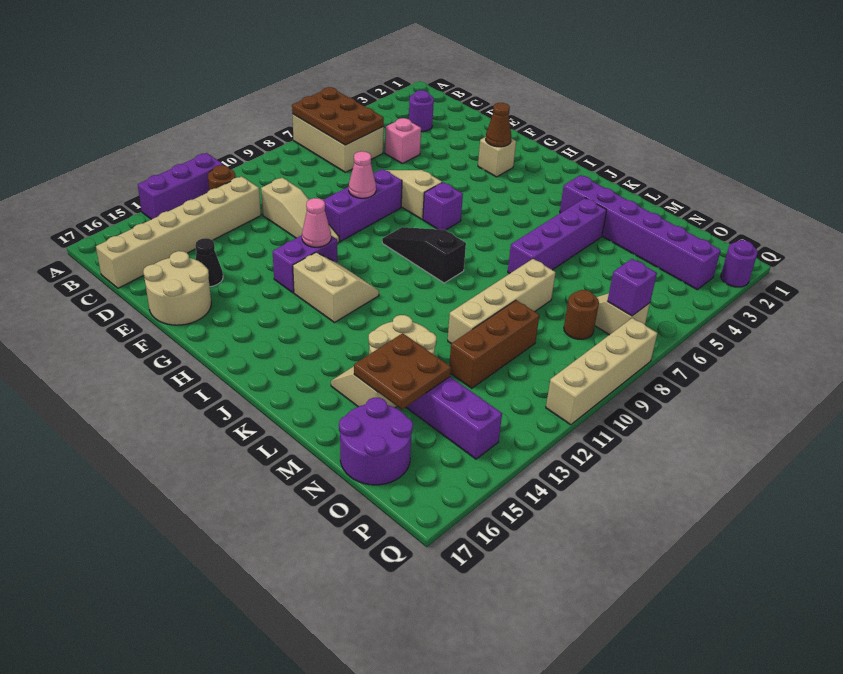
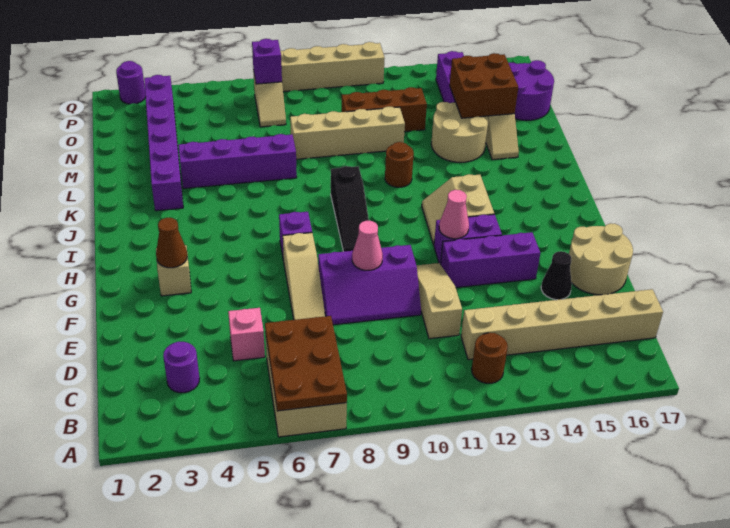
purple 1x3 brick [138,153,223,219] -> purple 1x3 brick moved to [440,232,540,288]
brown 2x2 plate [354,333,451,410] -> brown 2x2 brick [450,53,518,118]
brown 1x1 round brick [564,290,599,339] -> brown 1x1 round brick moved to [385,142,414,187]

